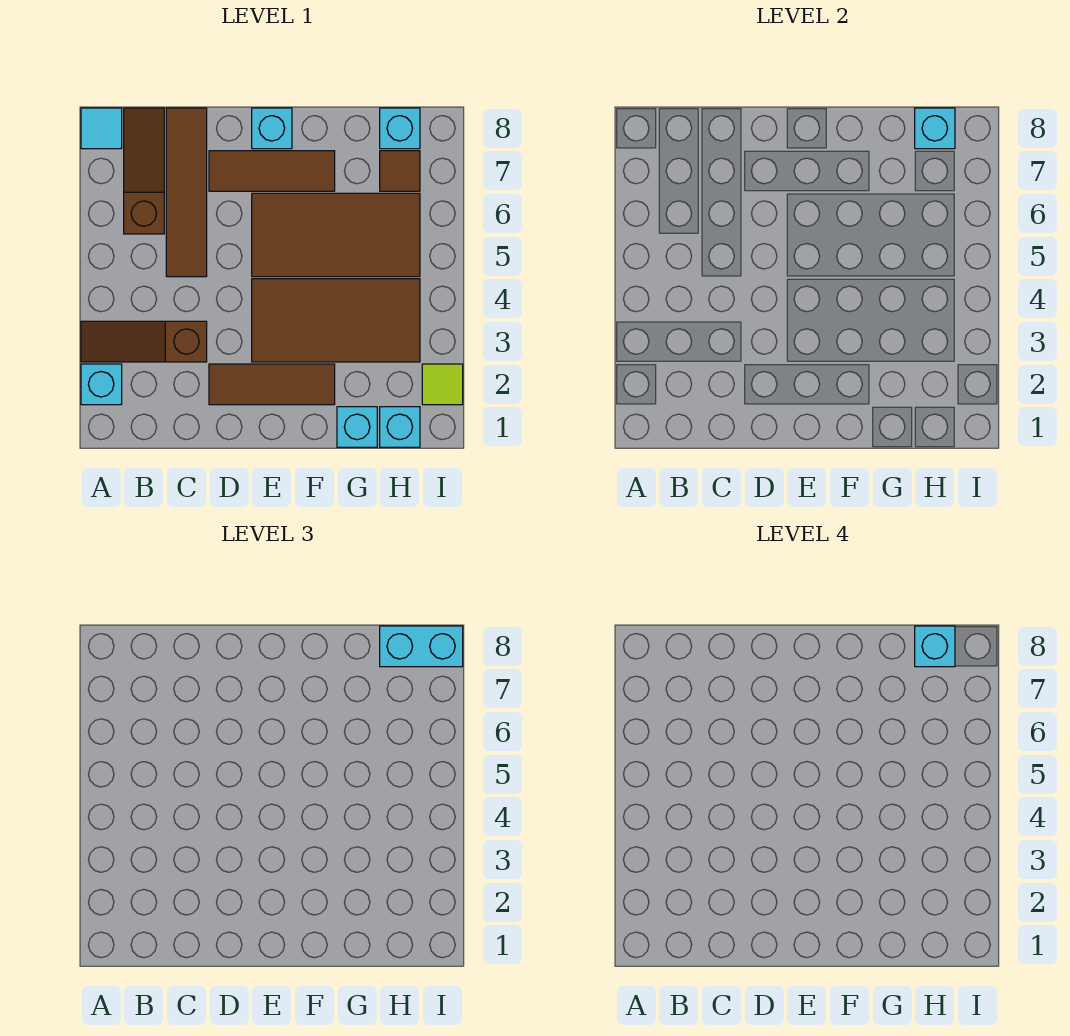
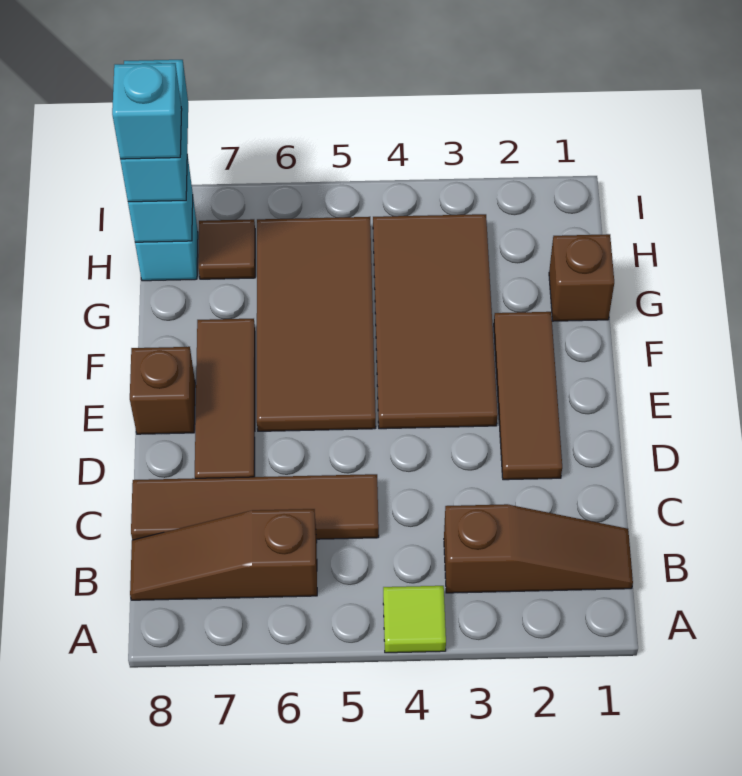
cyan 1x1 brick [81,364,122,405] -> none
brown 1x3 slope [81,321,207,362] -> brown 1x3 slope turned to [444,504,633,593]
cyan 1x1 tile [81,108,122,149] -> none
cyan 1x1 brick [252,108,292,149] -> brown 1x1 brick [130,347,195,434]
cyan 1x1 brick [337,407,377,447] -> brown 1x1 brick [549,234,614,321]
cyan 1x1 brick [380,407,420,447] -> none
lime 1x1 tile [422,364,463,405] -> lime 1x1 tile moved to [383,586,446,653]

